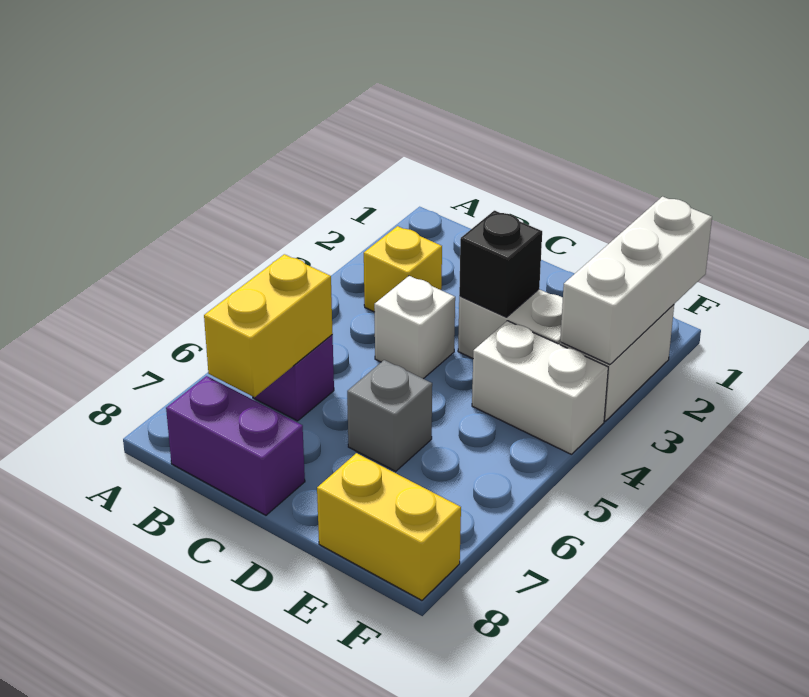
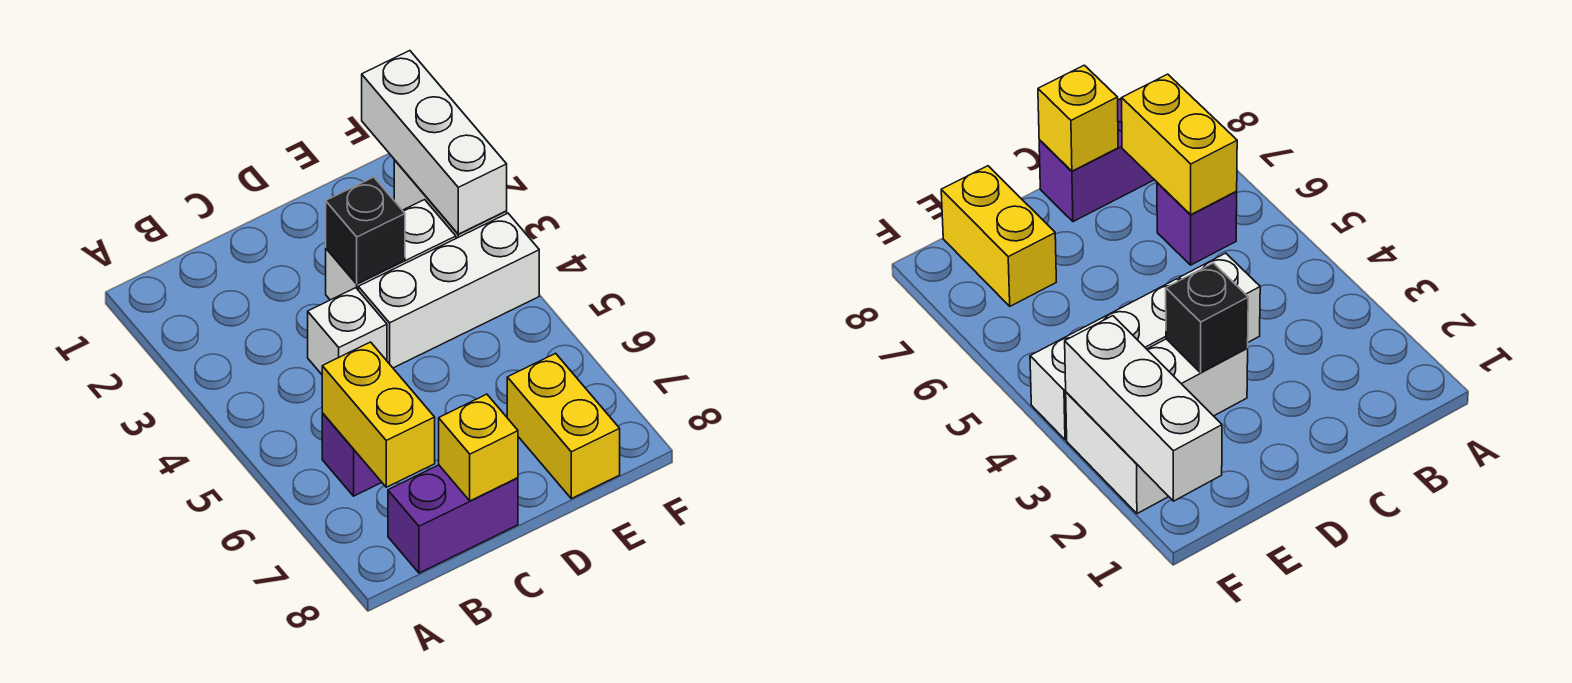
yellow 1x1 brick [364,226,442,312] -> yellow 1x1 brick moved to [439,394,518,501]
grey 1x1 brick [347,360,432,471] -> none
white 1x2 brick [472,321,608,454] -> white 1x3 brick [358,213,539,368]
yellow 1x2 brick [317,453,461,600] -> yellow 1x2 brick turned to [507,353,620,499]

